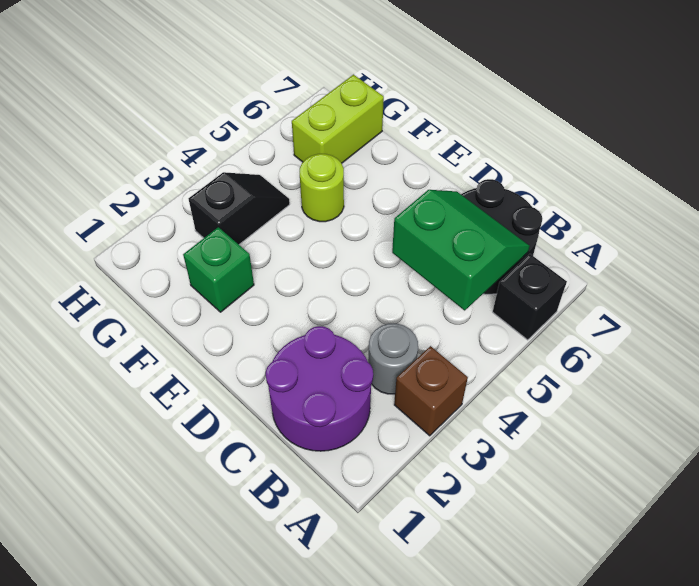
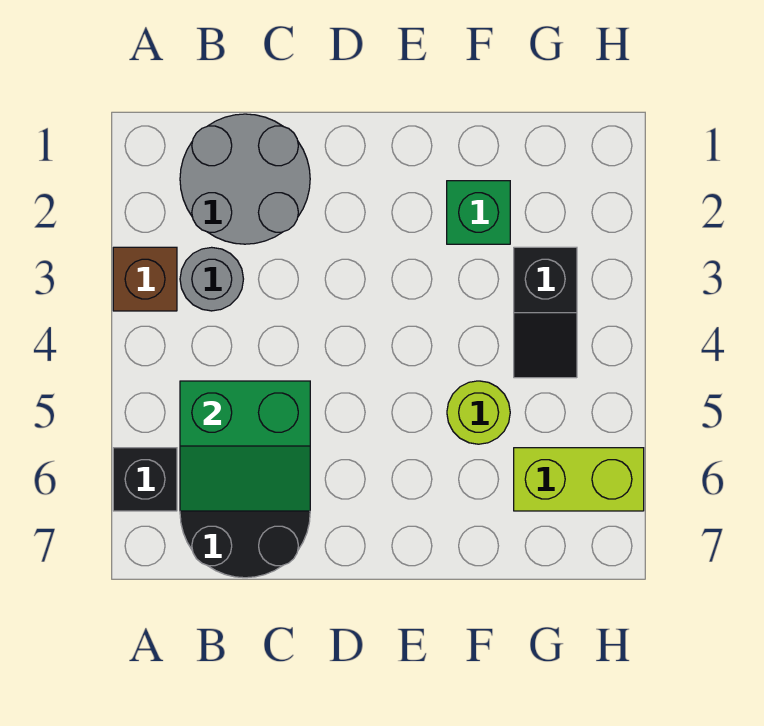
purple 2x2 round brick [266,326,373,451] -> grey 2x2 round brick [180,114,310,244]
lime 1x2 brick [292,75,384,163] -> lime 1x2 brick turned to [514,448,644,511]

